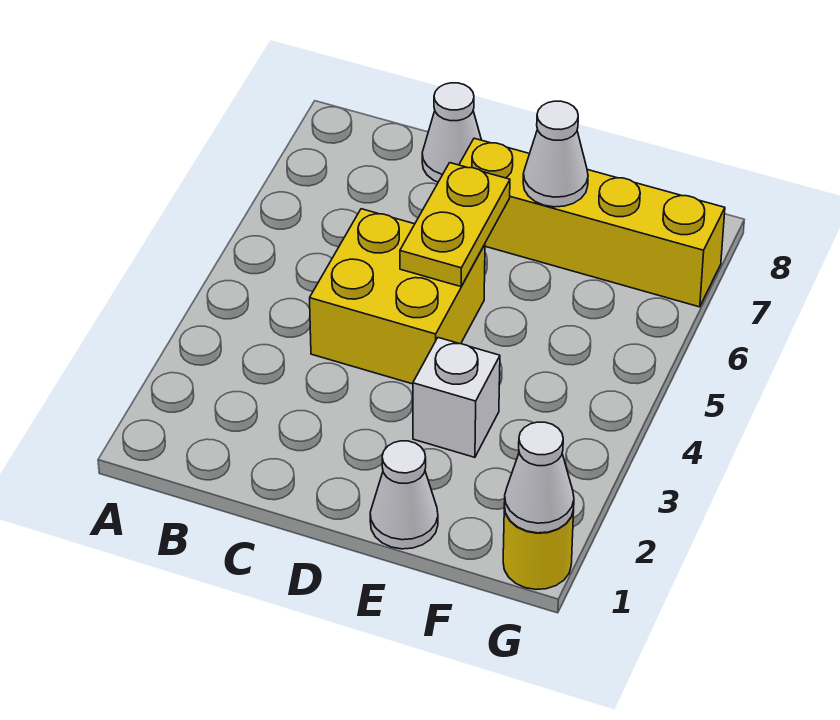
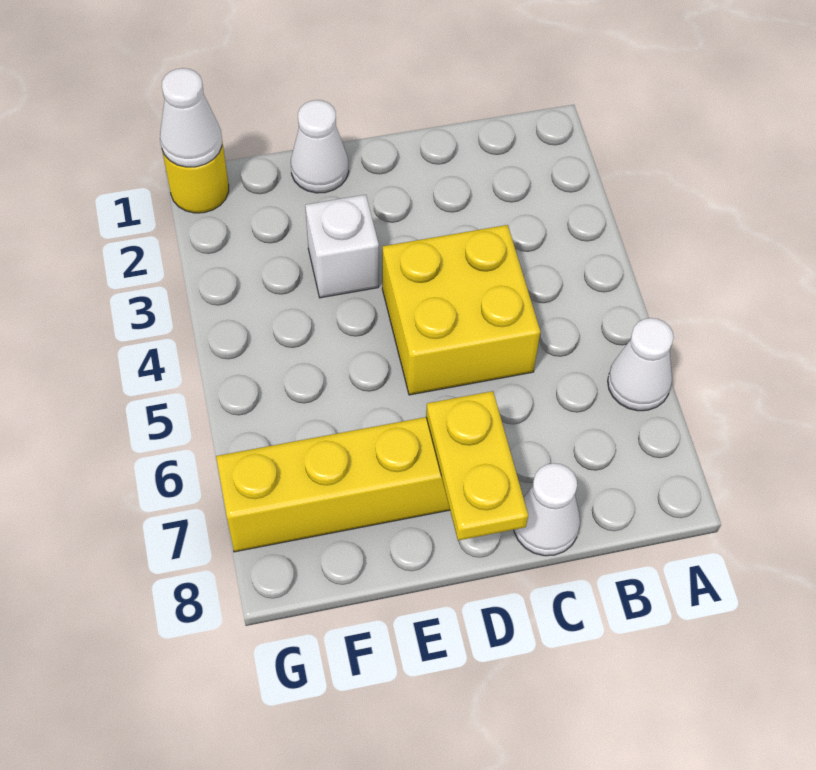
yellow 1x2 plate [400,163,510,287] -> yellow 1x2 plate moved to [426,391,528,540]
white 1x1 cone [523,101,588,207] -> white 1x1 cone moved to [608,318,674,411]

